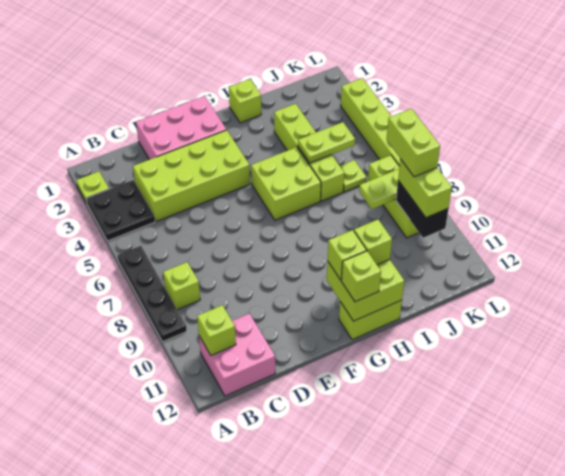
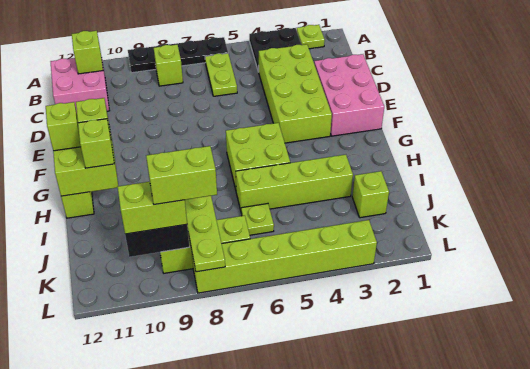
lime 1x1 brick [229,79,261,123] -> lime 1x1 brick moved to [352,171,389,218]
lime 1x2 plate [298,122,355,163] -> lime 1x2 plate moved to [205,53,237,96]

